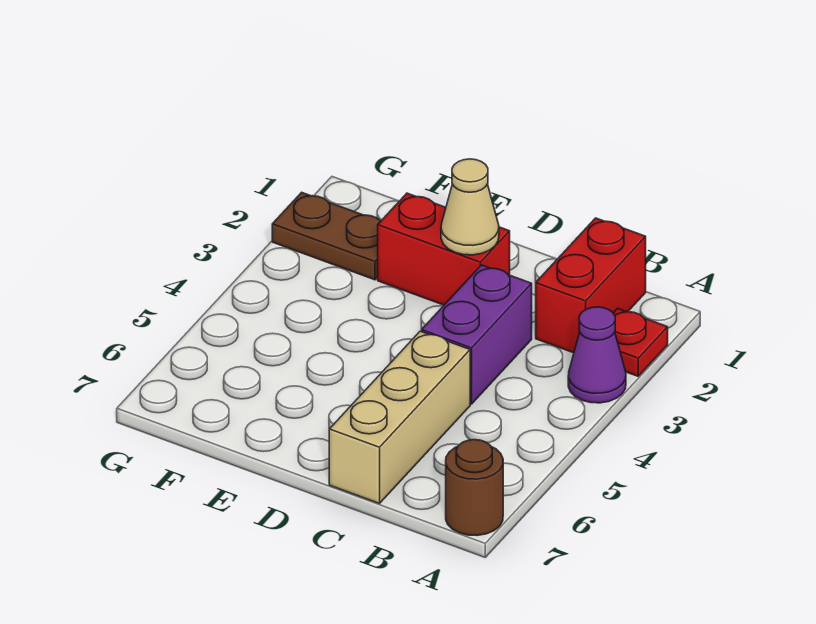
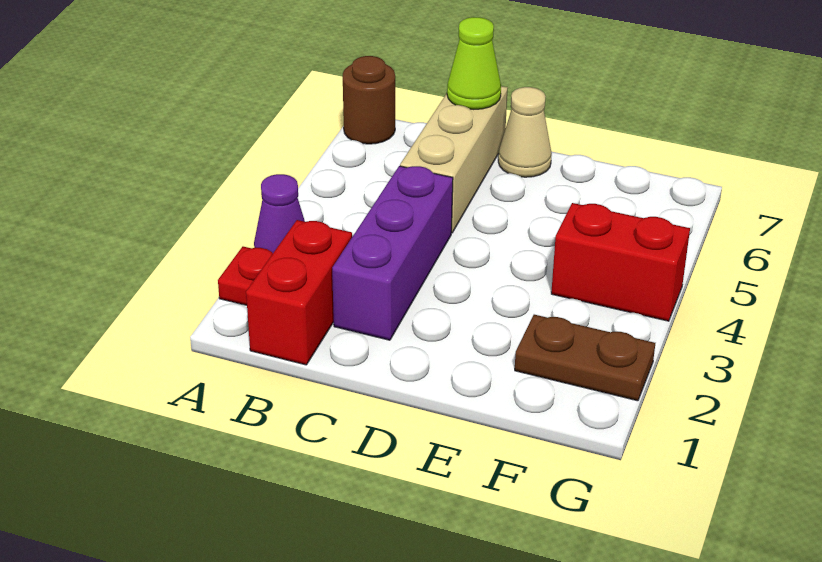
purple 1x2 brick [422,265,532,404] -> purple 1x3 brick [332,166,453,340]
none -> lime 1x1 cone [447,17,501,109]
red 1x2 brick [378,193,510,305] -> red 1x2 brick moved to [551,203,690,321]
tan 1x1 cone [441,159,499,255] -> tan 1x1 cone moved to [498,87,552,177]

